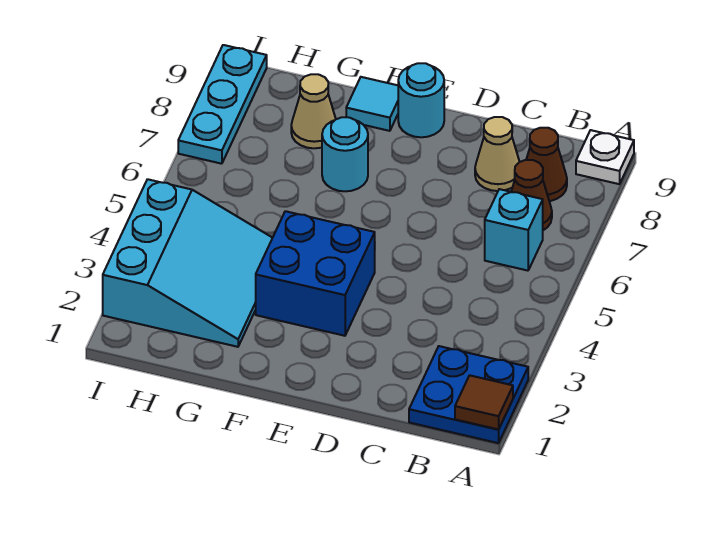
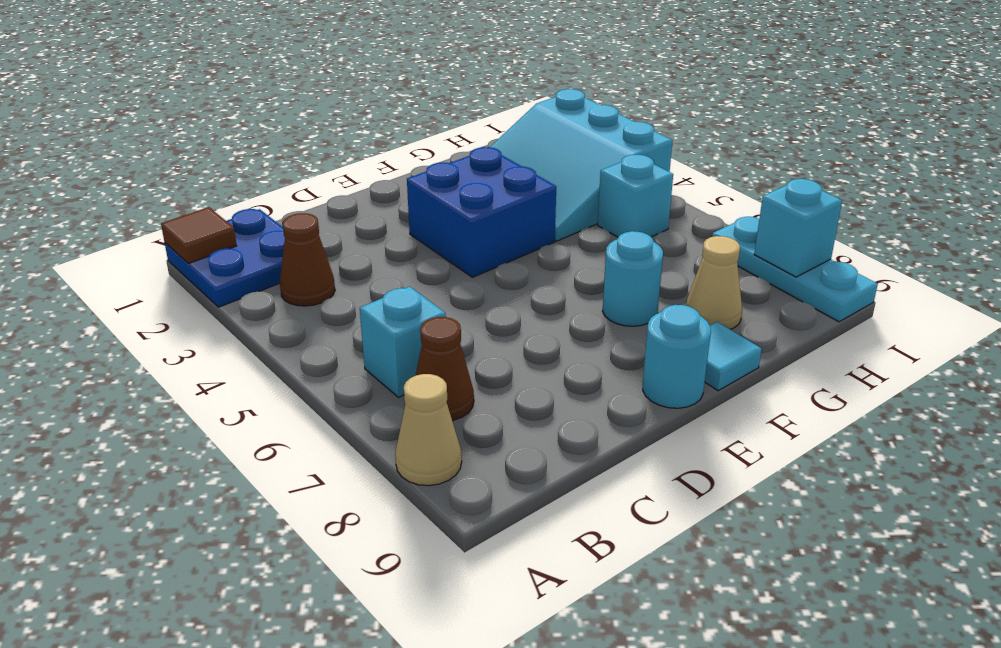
white 1x1 plate [576,130,634,184] -> none
brown 1x1 cone [526,128,567,201] -> brown 1x1 cone moved to [280,213,335,306]
tan 1x1 cone [475,117,519,191] -> tan 1x1 cone moved to [395,374,462,486]
none -> cyan 1x1 brick [598,154,673,237]
none -> cyan 1x1 brick [754,179,842,277]

